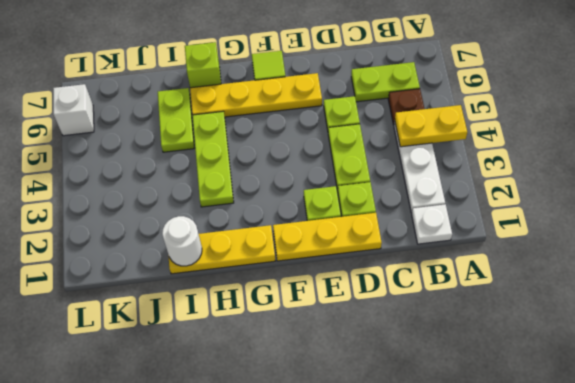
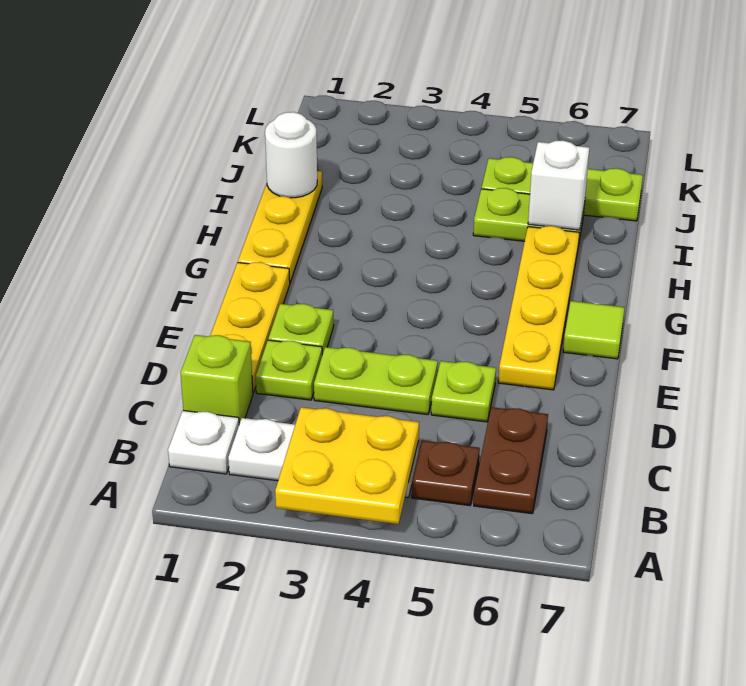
yellow 1x2 plate [395,105,467,147] -> yellow 2x2 plate [275,407,419,524]
lime 1x2 plate [351,62,420,102] -> brown 1x2 plate [474,407,548,514]
lime 1x3 plate [192,111,234,207] -> lime 1x3 plate moved to [482,157,643,221]
lime 1x1 brick [185,42,221,88] -> lime 1x1 brick moved to [180,335,253,424]
white 1x1 brick [53,84,94,136] -> white 1x1 brick moved to [528,140,589,230]

